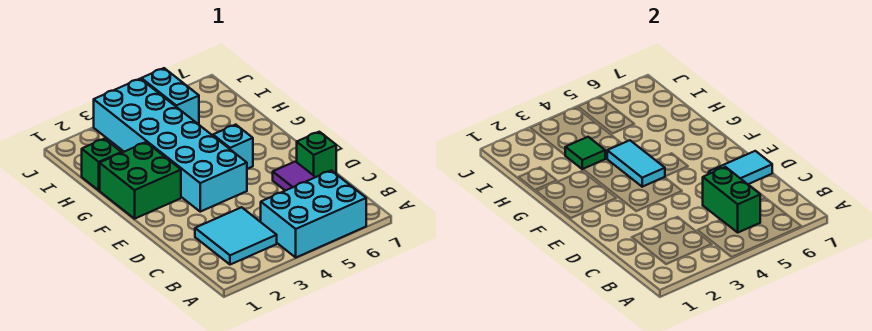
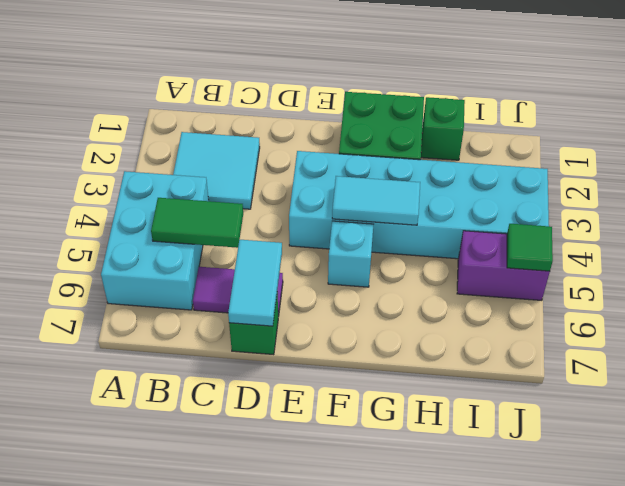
green 1x2 brick [703,167,760,232] -> green 1x2 tile [151,198,243,248]
green 1x1 tile [565,137,605,169] -> green 1x1 tile moved to [507,224,553,271]
cyan 1x2 brick [141,68,199,124] -> purple 1x2 brick [457,231,550,300]

